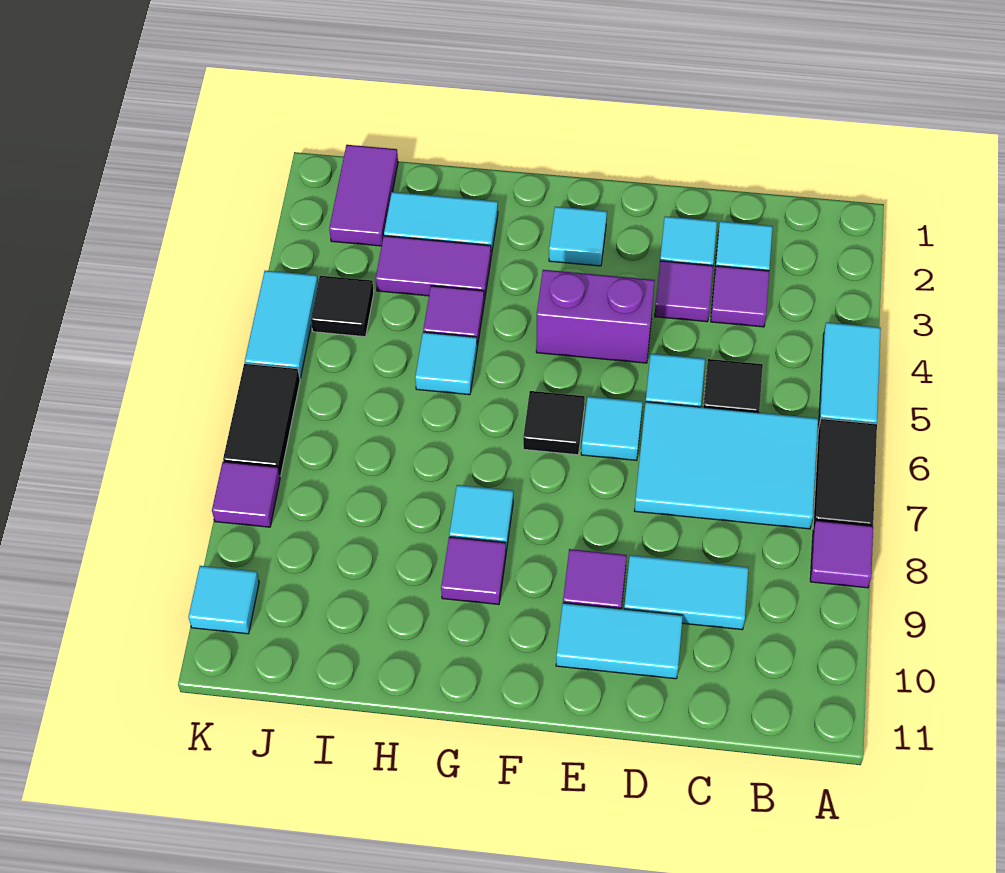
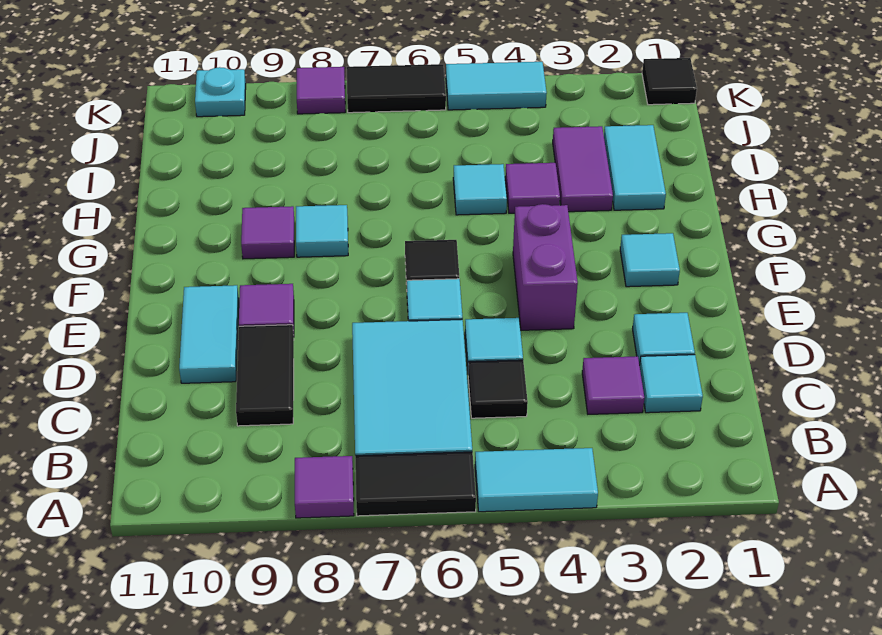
cyan 1x2 tile [624,555,748,630] -> black 1x2 tile [236,325,294,426]
purple 1x1 tile [655,261,713,322] -> none
purple 1x2 tile [329,145,398,246] -> none
black 1x1 tile [311,276,374,337] -> black 1x1 tile moved to [642,58,697,105]
cyan 1x1 tile [188,566,259,634] -> cyan 1x1 plate [195,67,246,117]

